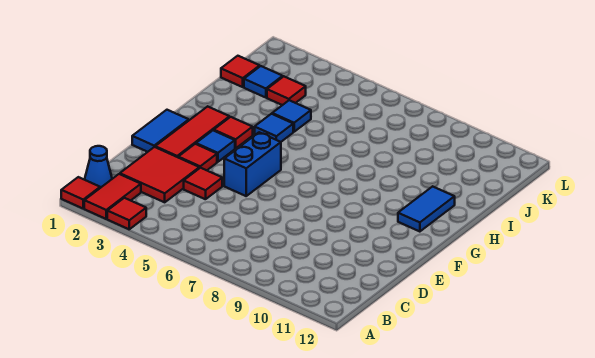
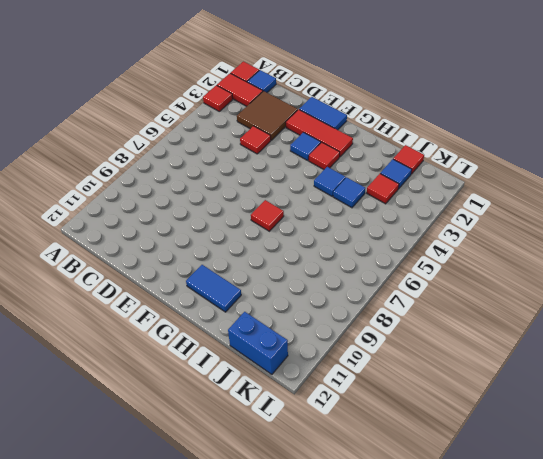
blue 1x1 cone [85,146,112,188] -> blue 1x1 tile [247,70,276,92]
red 2x2 tile [120,147,199,202] -> brown 2x2 tile [237,91,298,140]
red 1x1 tile [178,144,217,170] -> red 1x1 tile moved to [251,200,284,231]
blue 1x2 brick [224,132,281,196] -> blue 1x2 brick moved to [228,312,288,374]

